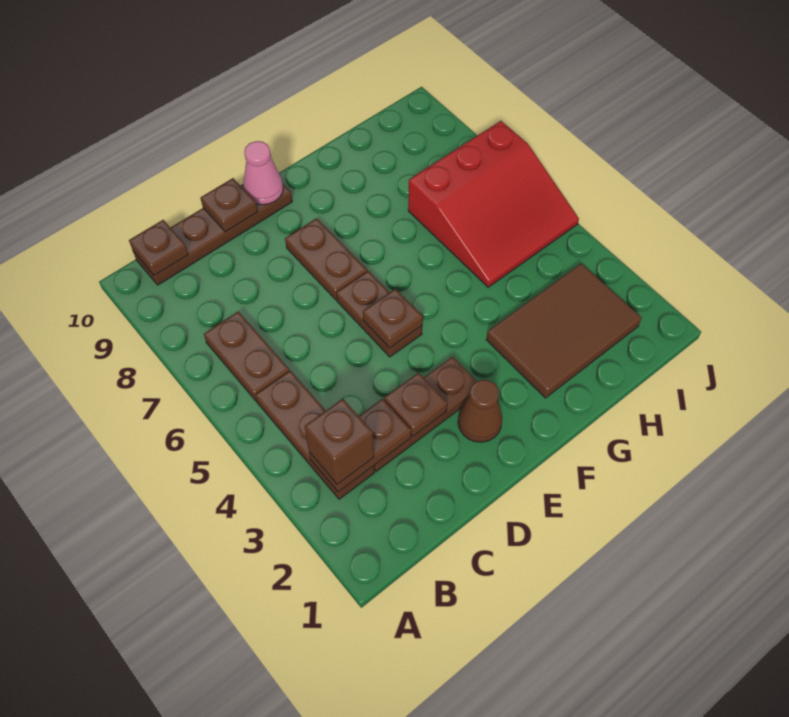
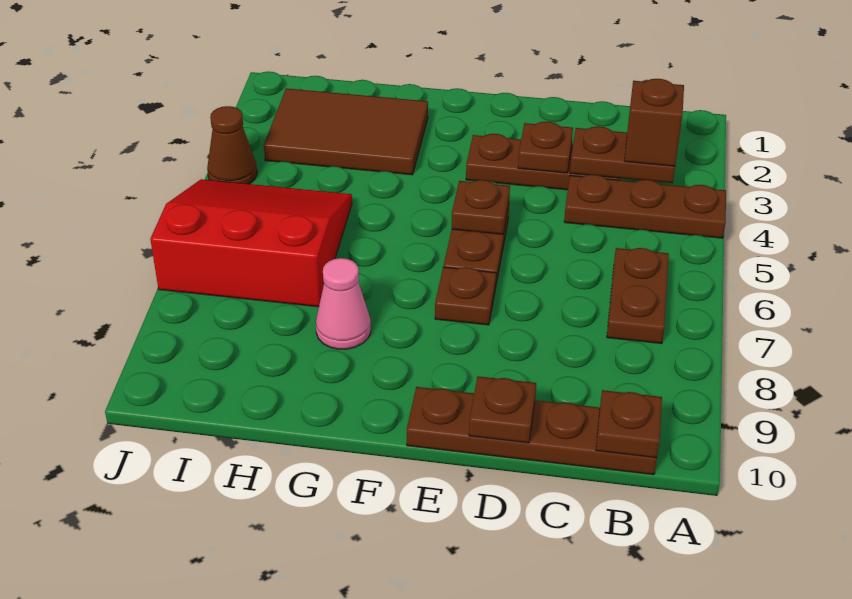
brown 1x3 plate [255,371,375,499] -> brown 1x3 plate turned to [564,175,726,238]
brown 1x1 cone [458,380,502,442] -> brown 1x1 cone moved to [207,106,257,184]
brown 1x2 plate [285,218,367,300] -> brown 1x1 plate [435,267,496,325]
pink 1x1 cone [243,141,283,205] -> pink 1x1 cone moved to [316,258,371,349]

